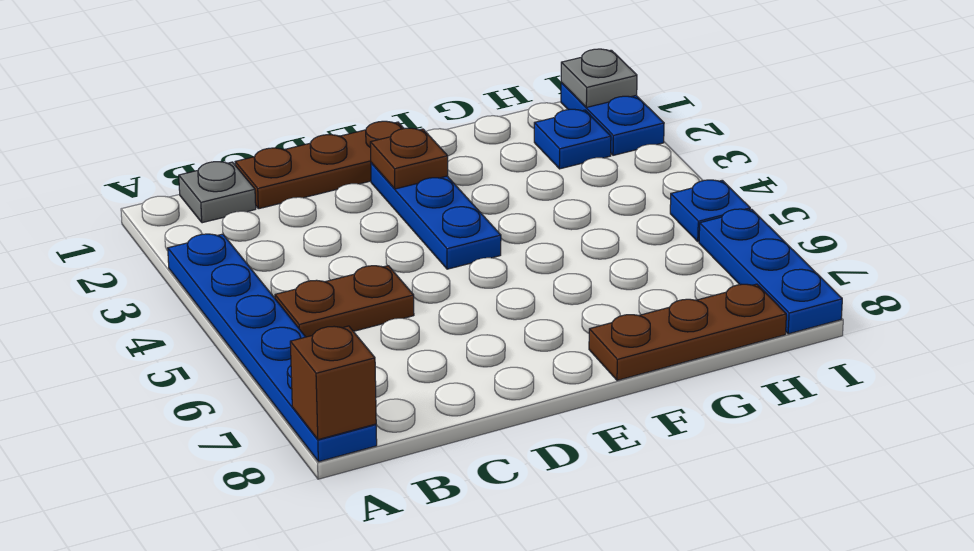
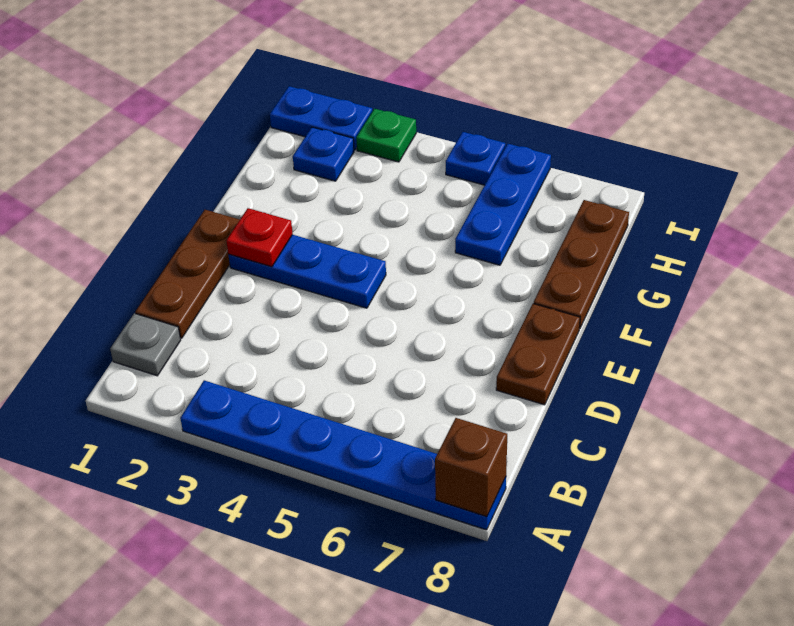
brown 1x2 plate [275,266,414,337] -> brown 1x2 plate moved to [496,304,580,405]
brown 1x1 plate [370,128,448,189] -> red 1x1 plate [226,208,293,267]
grey 1x1 plate [561,49,637,107] -> none
none -> green 1x1 plate [356,109,416,162]
blue 1x3 plate [699,209,842,334] -> blue 1x3 plate turned to [455,144,551,265]

